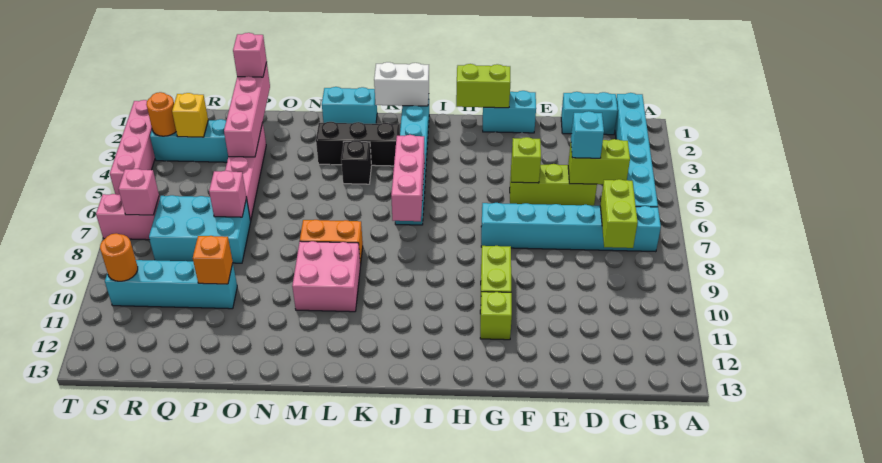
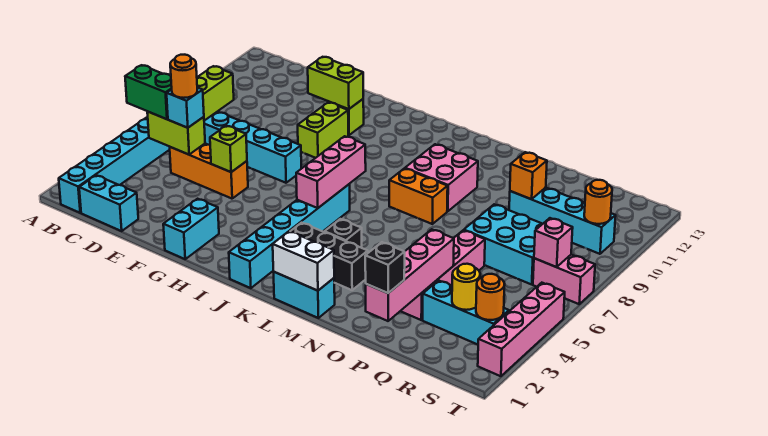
none -> green 1x2 brick [125,65,172,119]
lime 1x3 brick [510,164,597,206] -> orange 1x3 brick [170,144,248,199]
none -> orange 1x1 round brick [170,55,197,98]
cyan 1x2 brick [483,91,536,133] -> cyan 1x2 brick turned to [163,199,219,259]
lime 1x2 brick [456,64,510,108] -> lime 1x2 brick moved to [308,57,363,109]
white 1x2 brick [374,62,429,106] -> white 1x2 brick moved to [273,231,334,291]
pink 1x1 brick [233,33,267,77] -> black 1x1 brick [365,242,405,293]
pink 1x1 brick [209,171,247,217] -> none
yellow 1x1 brick [172,93,208,137] -> yellow 1x1 round brick [452,264,480,310]

